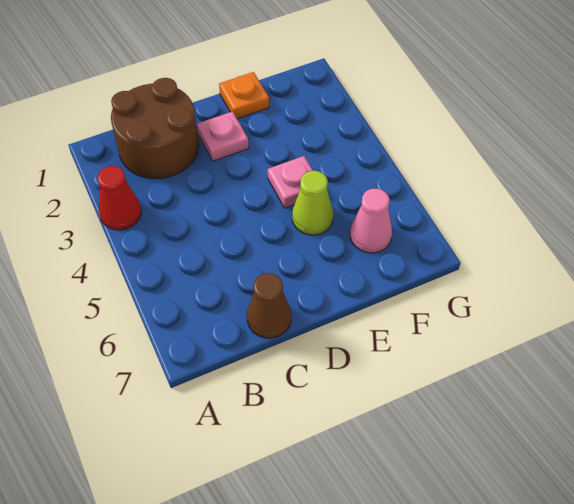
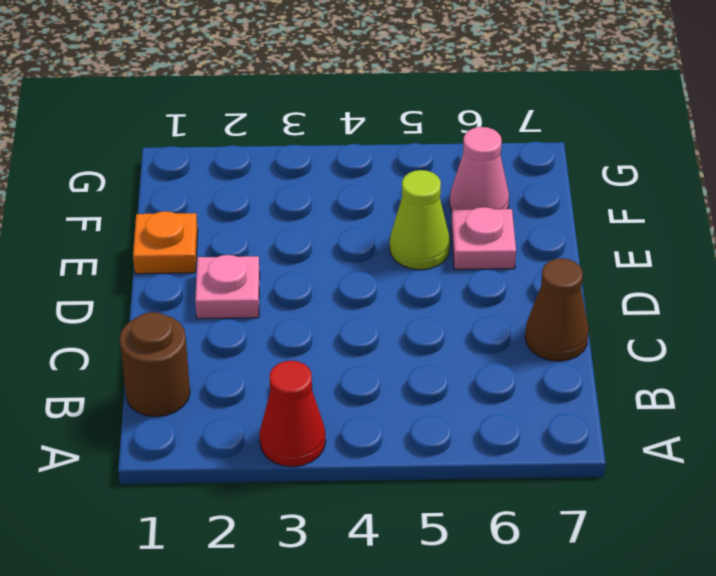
brown 2x2 round brick [111,78,199,179] -> brown 1x1 round brick [120,312,190,417]
pink 1x1 plate [268,156,313,208] -> pink 1x1 plate moved to [451,207,516,269]

